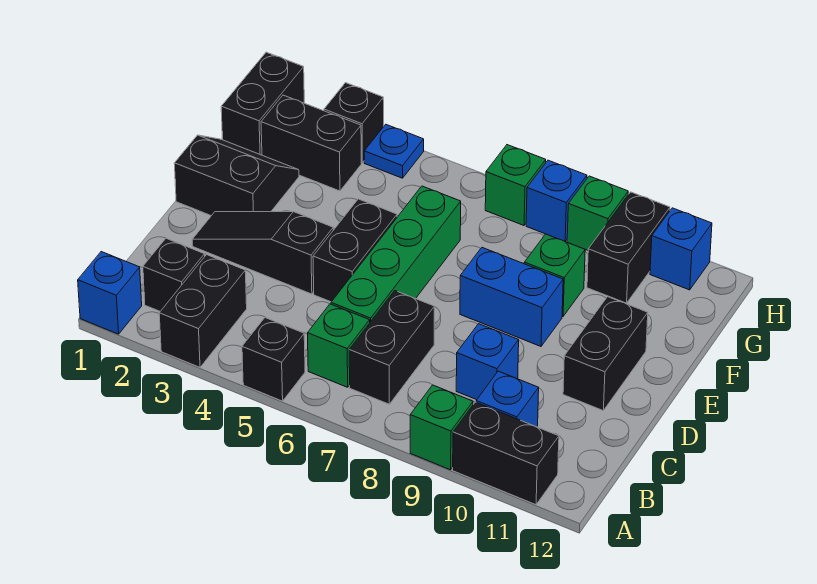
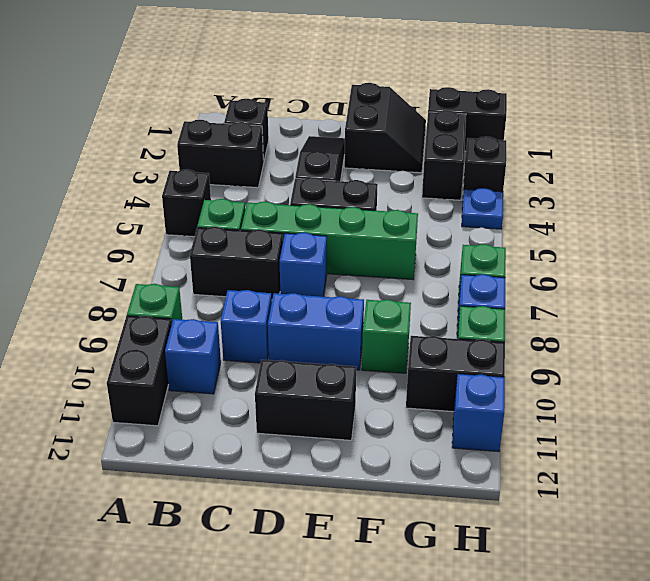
blue 1x1 brick [78,252,142,334] -> blue 1x1 brick moved to [280,232,327,297]
blue 1x2 brick [460,248,563,346] -> blue 1x2 brick turned to [268,293,364,370]

